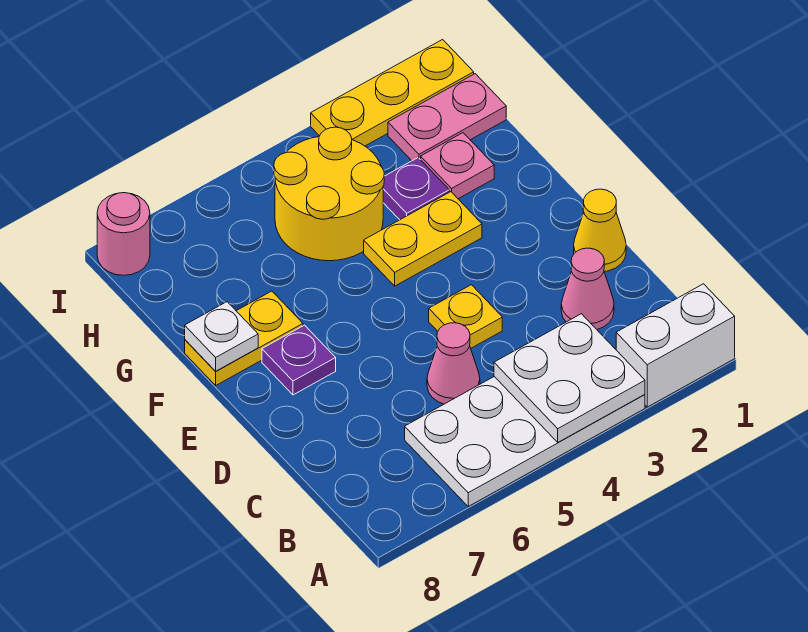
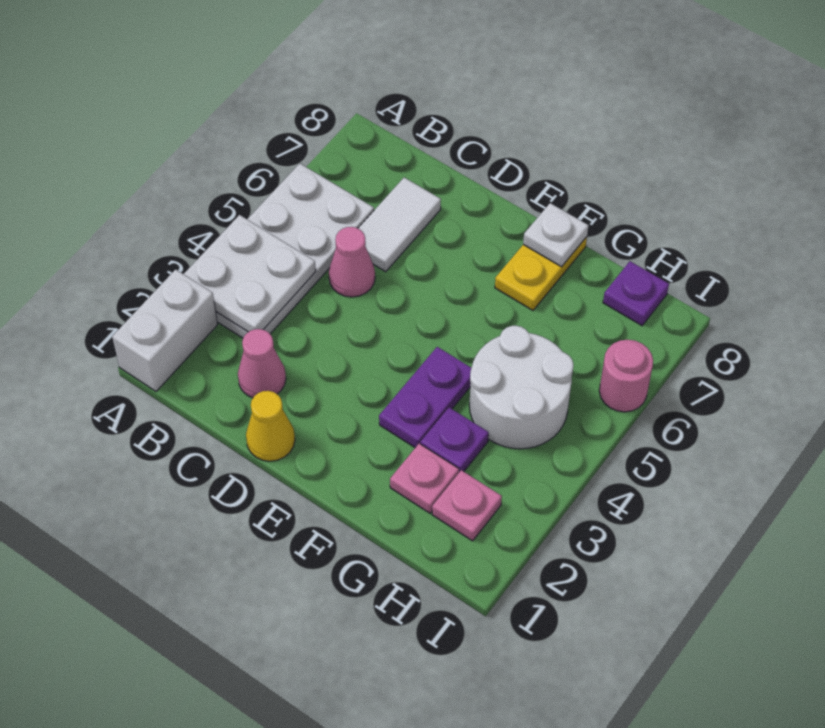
none -> white 1x2 tile [358,177,441,272]
yellow 1x1 plate [429,285,502,348] -> none
purple 1x1 plate [262,325,336,395] -> purple 1x1 plate moved to [603,261,669,326]
yellow 1x2 plate [364,192,482,286] -> purple 1x2 plate [379,347,471,448]
yellow 2x2 round brick [274,127,384,261] -> white 2x2 round brick [469,326,573,449]
pink 1x2 plate [388,74,506,161] -> pink 1x1 plate [432,470,502,541]
yellow 1x3 plate [311,40,474,146] -> none
pink 1x1 round brick [97,193,150,275] -> pink 1x1 round brick moved to [599,340,653,412]

